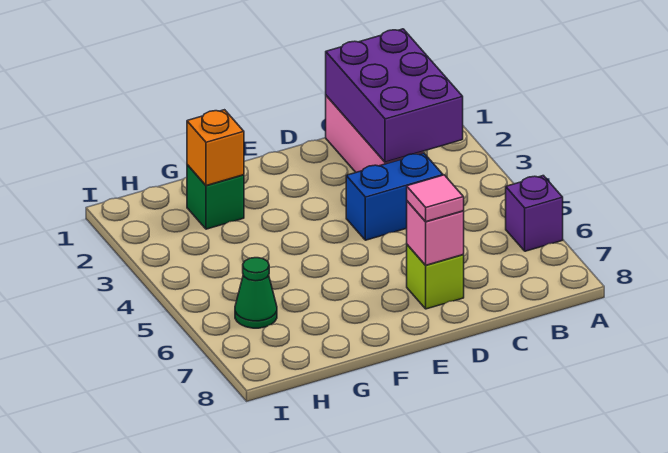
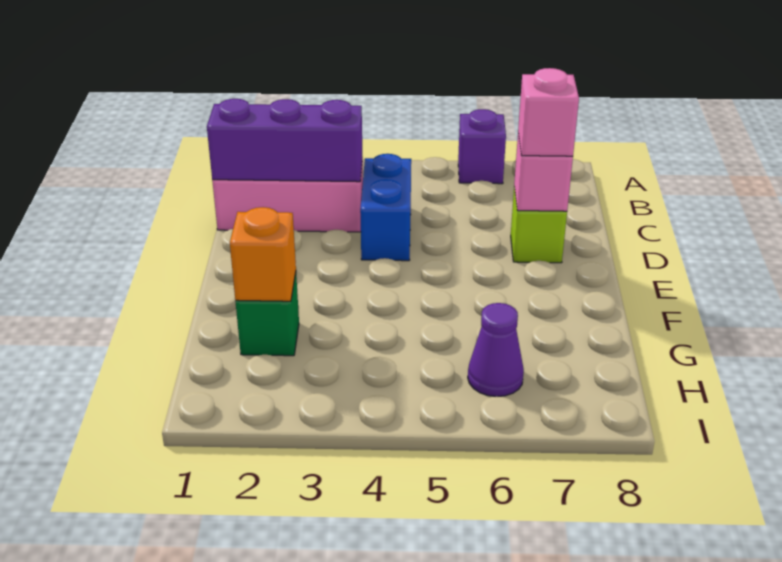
purple 2x3 brick [326,29,463,162] -> purple 1x3 brick [207,99,363,182]
pink 1x1 tile [407,175,464,222] -> pink 1x1 brick [518,68,579,156]
green 1x1 cone [235,258,277,328] -> purple 1x1 cone [468,303,524,397]

